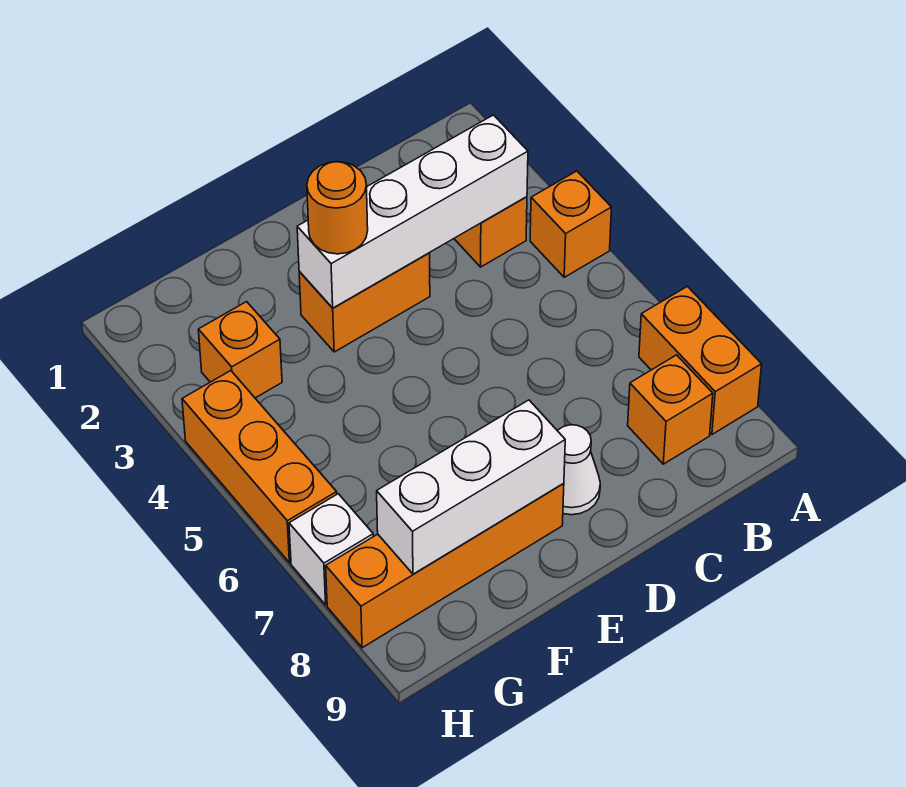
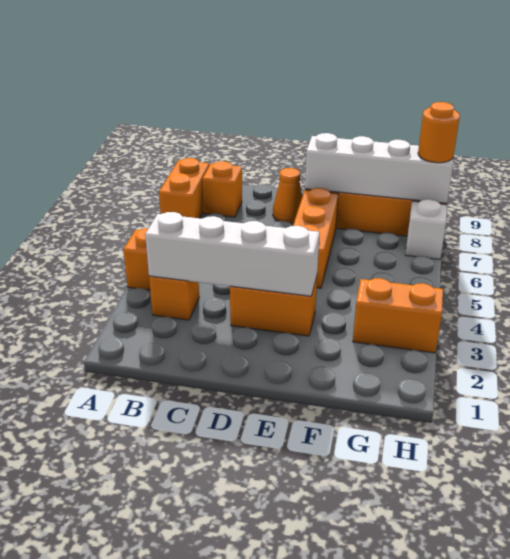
white 1x1 cone [558,425,600,515] -> orange 1x1 cone [273,168,303,223]
orange 1x1 round brick [307,162,368,254] -> orange 1x1 round brick moved to [418,102,460,163]
white 1x3 brick [377,400,565,574] -> white 1x4 brick [305,133,453,203]
orange 1x1 brick [198,302,282,398] -> orange 1x2 brick [353,278,443,353]
orange 1x3 brick [182,371,337,563] -> orange 1x3 brick moved to [293,188,338,288]

